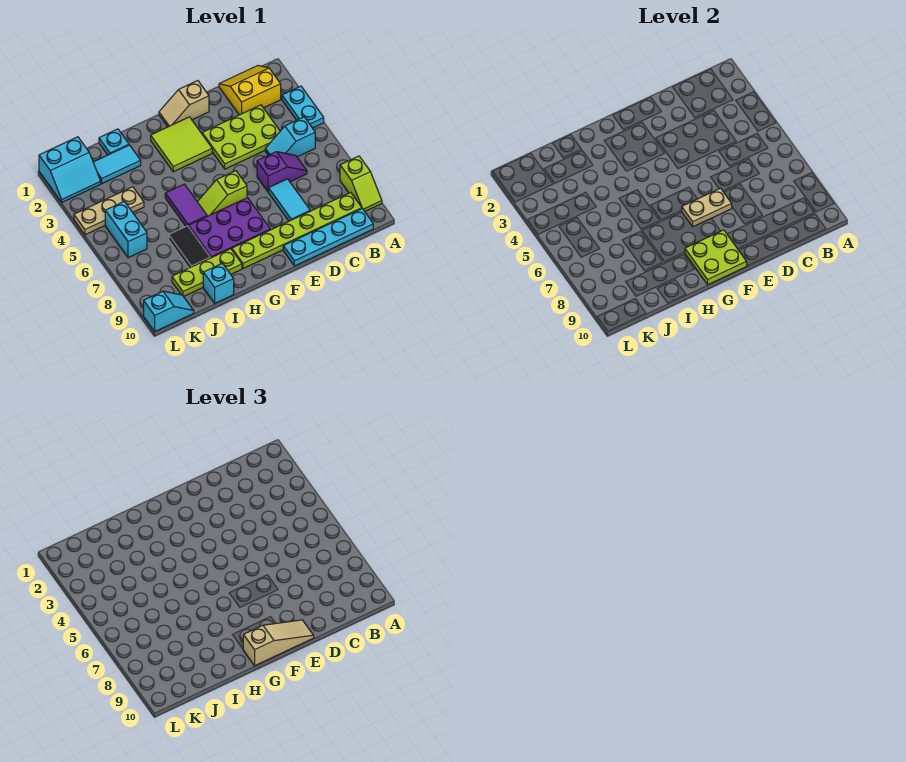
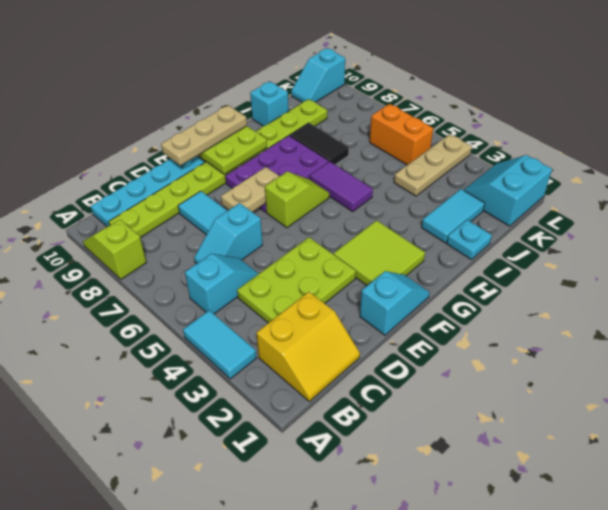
cyan 1x2 plate [282,86,324,128] -> cyan 1x2 tile [183,310,256,379]
purple 1x2 slope [257,152,307,192] -> cyan 1x2 slope [194,203,263,264]
tan 1x2 slope [159,81,209,127] -> cyan 1x2 slope [360,271,430,335]
tan 1x3 slope [243,620,314,666] -> tan 1x3 plate [161,105,247,166]
cyan 1x2 brick [105,201,147,258] -> orange 1x2 brick [370,104,433,165]

